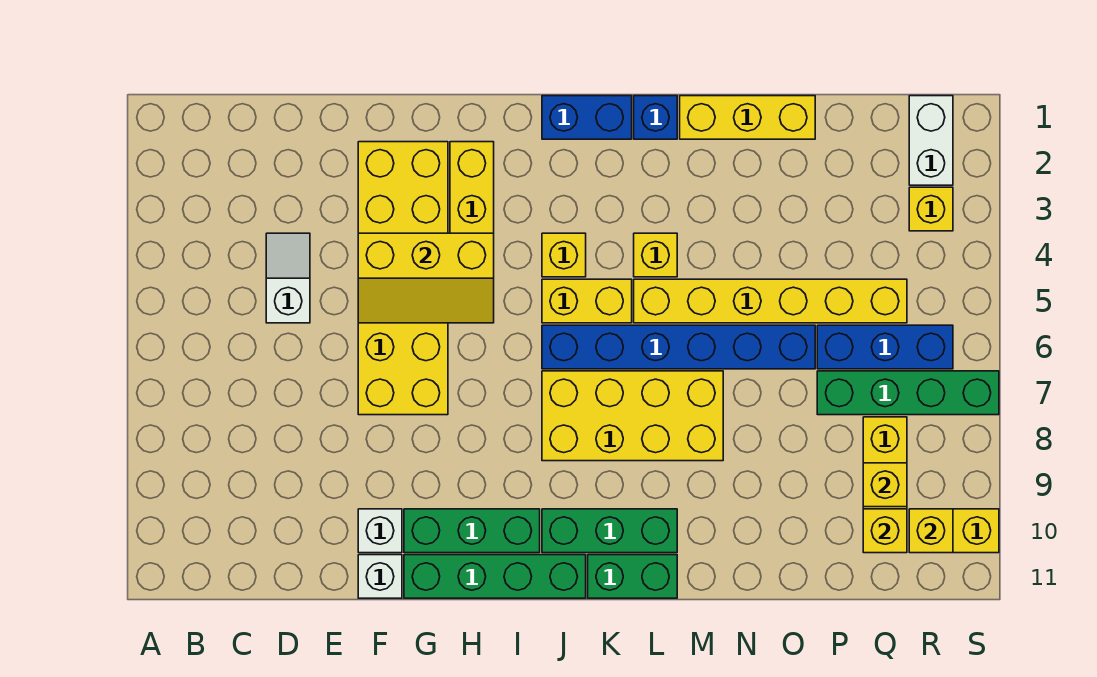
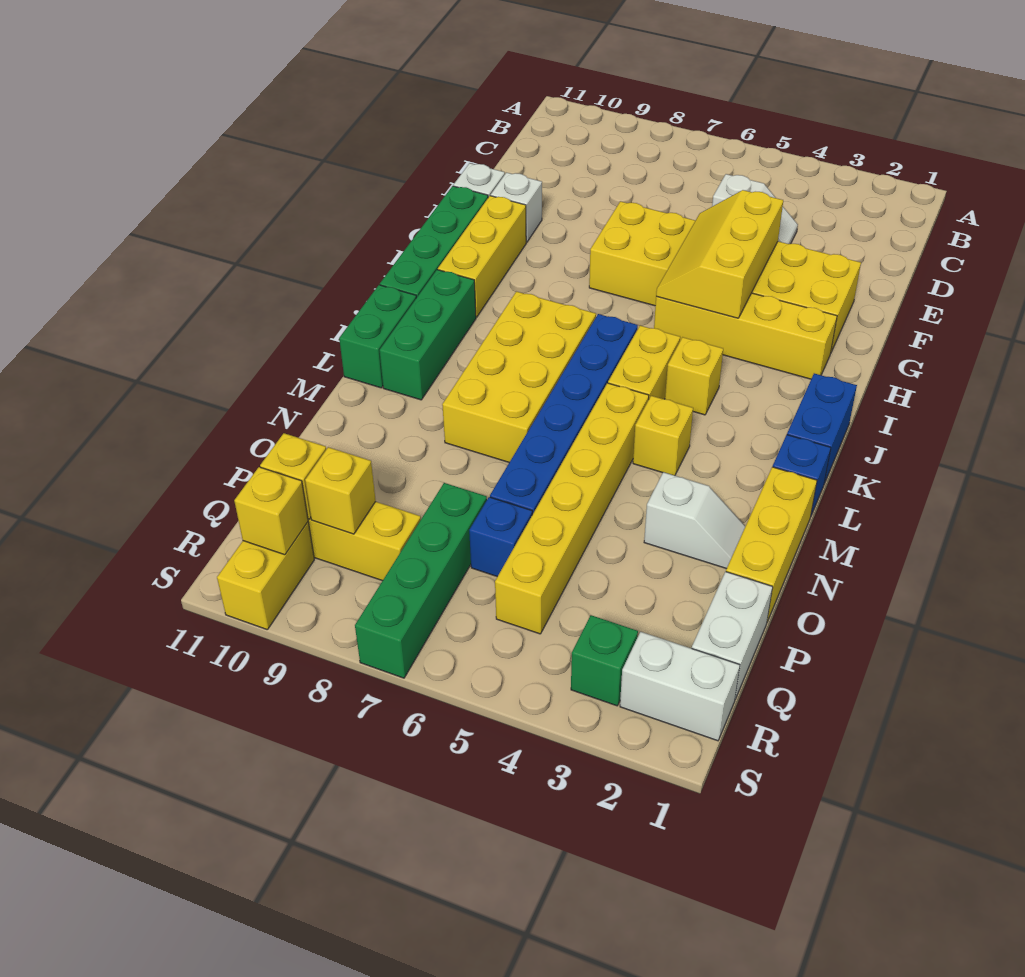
green 1x3 brick [404,509,540,553] -> yellow 1x3 brick [438,196,526,317]
none -> white 1x2 slope [644,472,745,569]
none -> white 1x2 brick [692,572,773,699]
blue 1x3 brick [817,325,953,369] -> blue 1x1 brick [469,497,532,577]
yellow 1x1 brick [909,187,953,231] -> green 1x1 brick [571,615,638,706]

